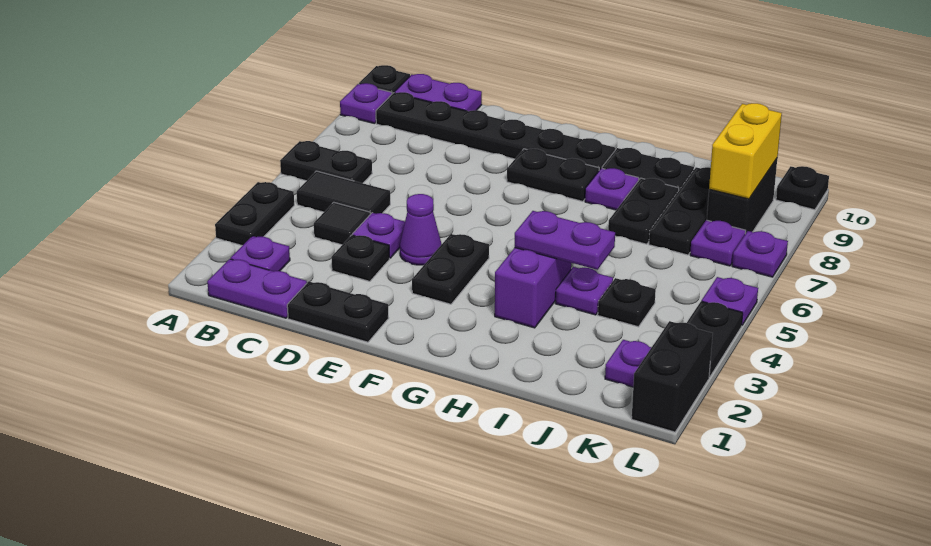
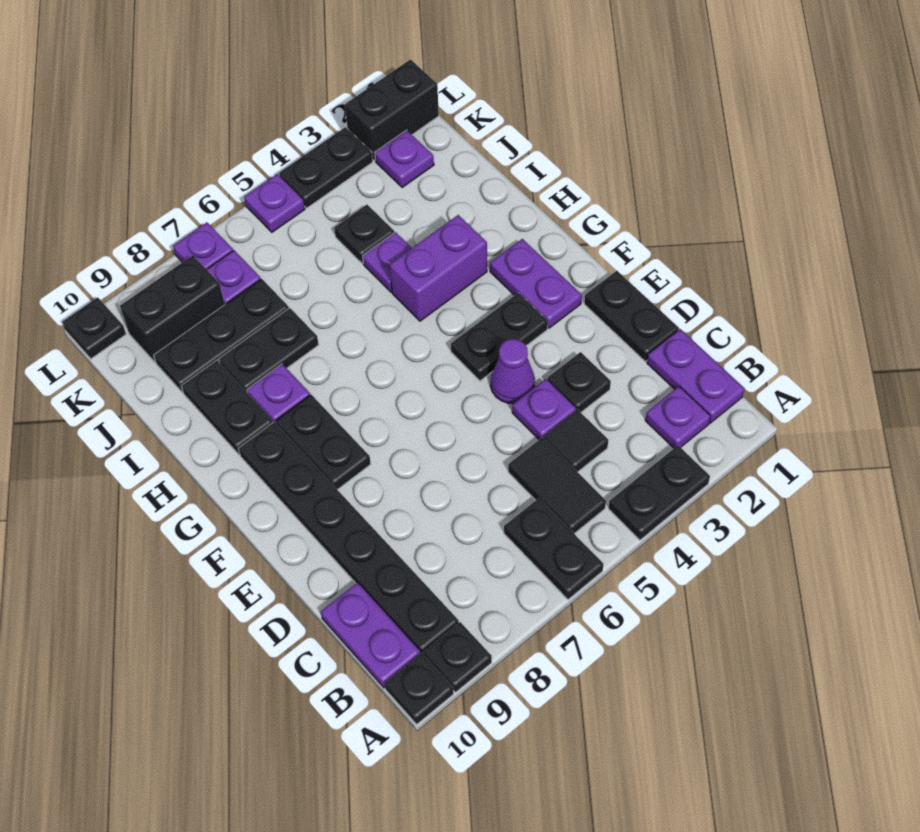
purple 1x1 plate [340,83,392,124] -> black 1x1 plate [424,622,492,692]
purple 1x2 plate [515,211,615,270] -> purple 1x2 plate moved to [490,239,582,328]
yellow 1x2 brick [709,103,782,199] -> none

